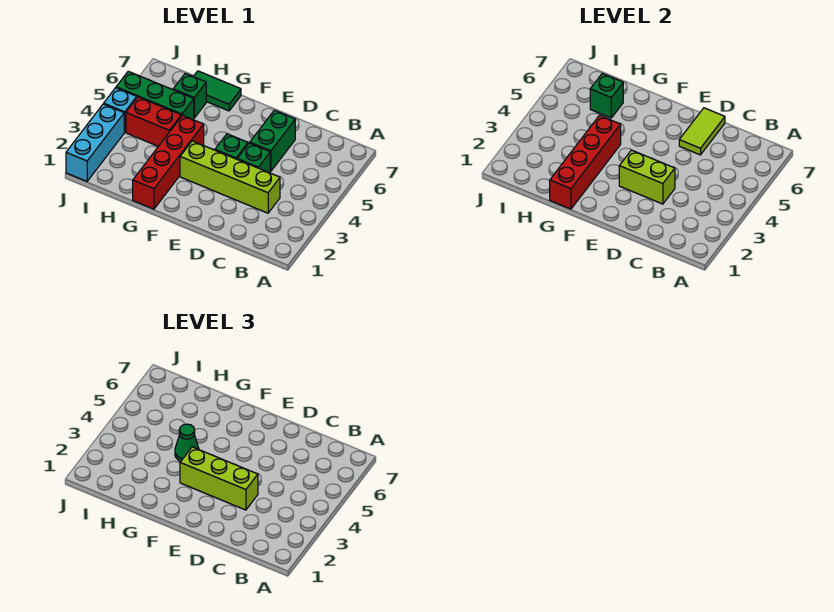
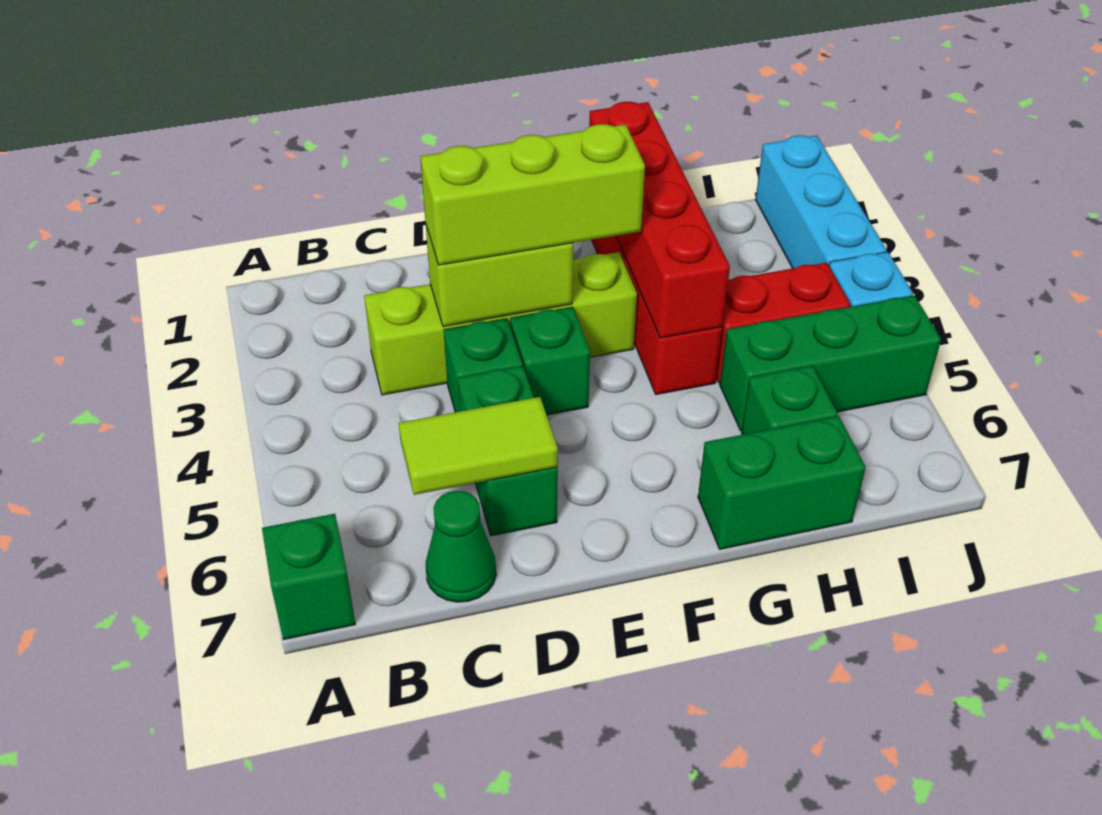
lime 1x2 tile [679,108,725,155] -> lime 1x2 tile turned to [399,397,558,495]
green 1x1 cone [175,424,199,462] -> green 1x1 cone moved to [426,491,496,602]
green 1x2 tile [193,71,241,111] -> green 1x2 brick [698,416,866,549]
green 1x1 brick [590,73,623,118] -> green 1x1 brick moved to [262,514,355,639]

